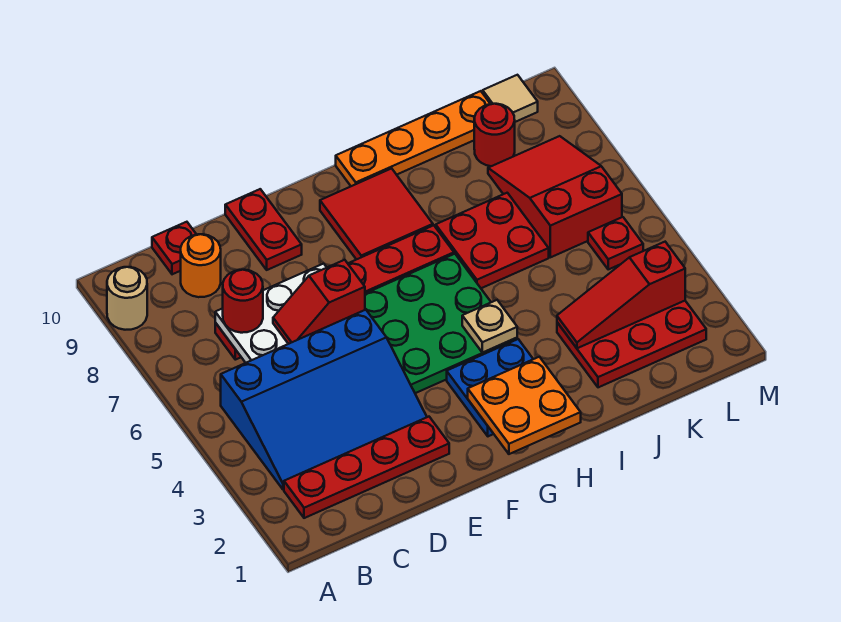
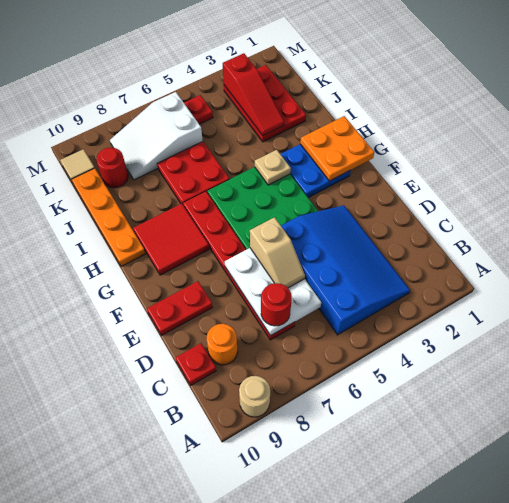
red 1x4 plate [284,417,449,518] -> none
red 1x2 slope [273,260,365,344] -> tan 1x2 slope [250,217,305,288]
red 2x3 slope [488,136,622,257] -> white 2x3 slope [110,92,203,180]

